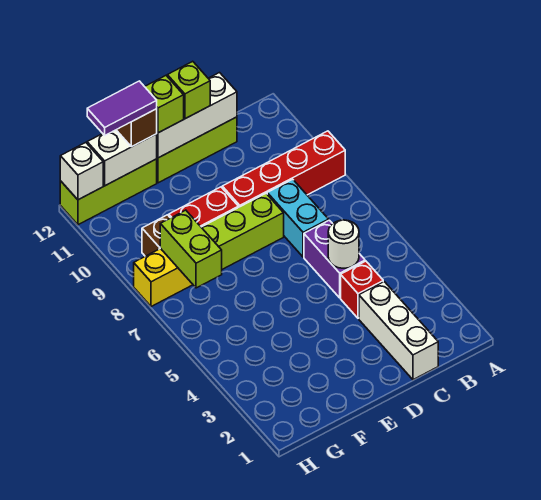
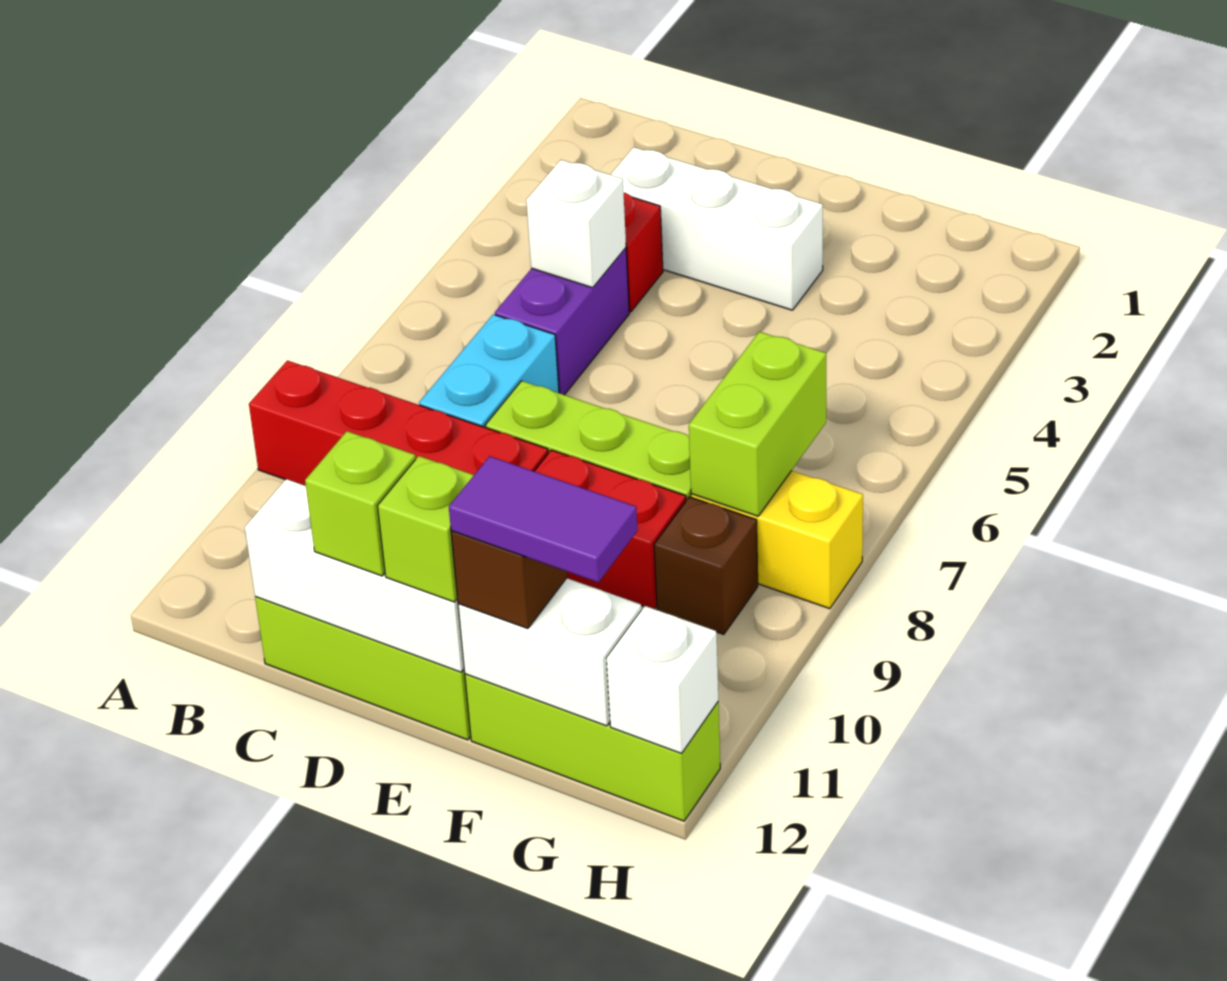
white 1x3 brick [359,282,438,380] -> white 1x3 brick turned to [611,147,823,310]
white 1x1 round brick [328,220,359,268] -> white 1x1 brick [526,160,626,288]

